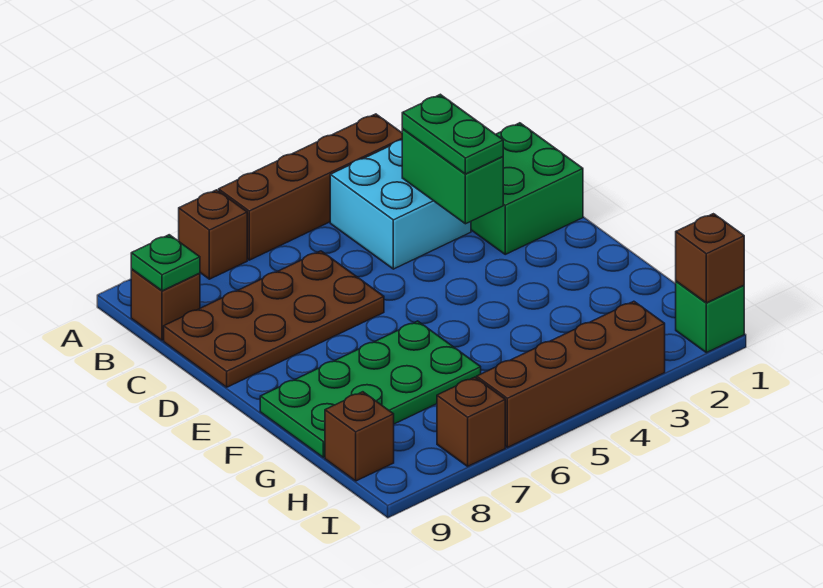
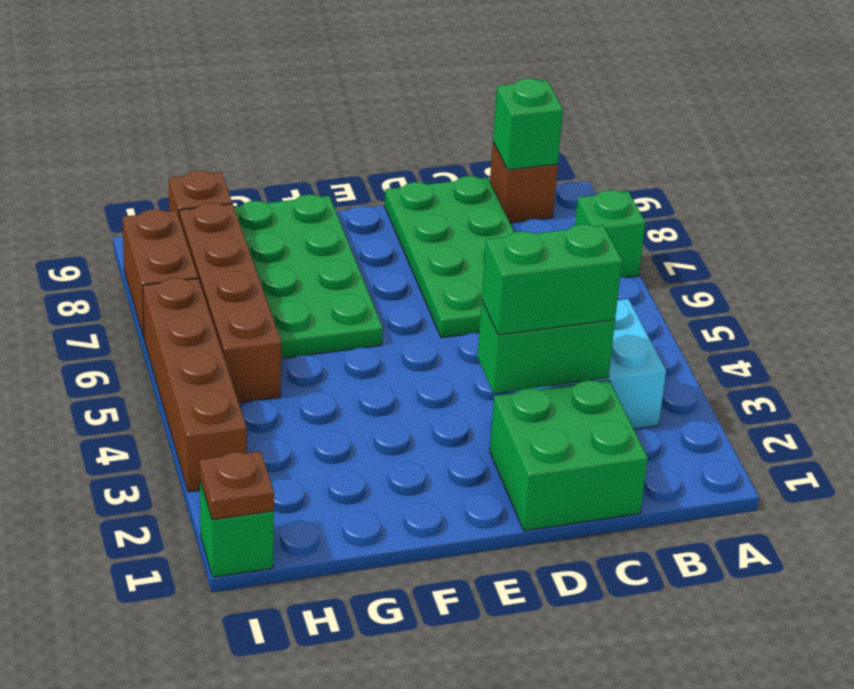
brown 1x4 brick [219,114,402,260] -> brown 1x4 brick moved to [179,203,281,403]
brown 1x1 brick [179,190,247,279] -> green 1x1 brick [575,190,646,278]
green 1x1 plate [131,235,200,291] -> green 1x1 brick [493,78,563,170]
green 1x2 plate [402,94,503,174] -> green 1x2 brick [482,224,622,335]
brown 2x4 plate [164,251,384,387] -> green 2x4 plate [385,176,515,338]
brown 1x1 brick [676,214,744,303] -> brown 1x1 plate [200,451,274,520]
brown 1x1 brick [437,377,505,466] -> brown 1x2 brick [123,209,198,338]

